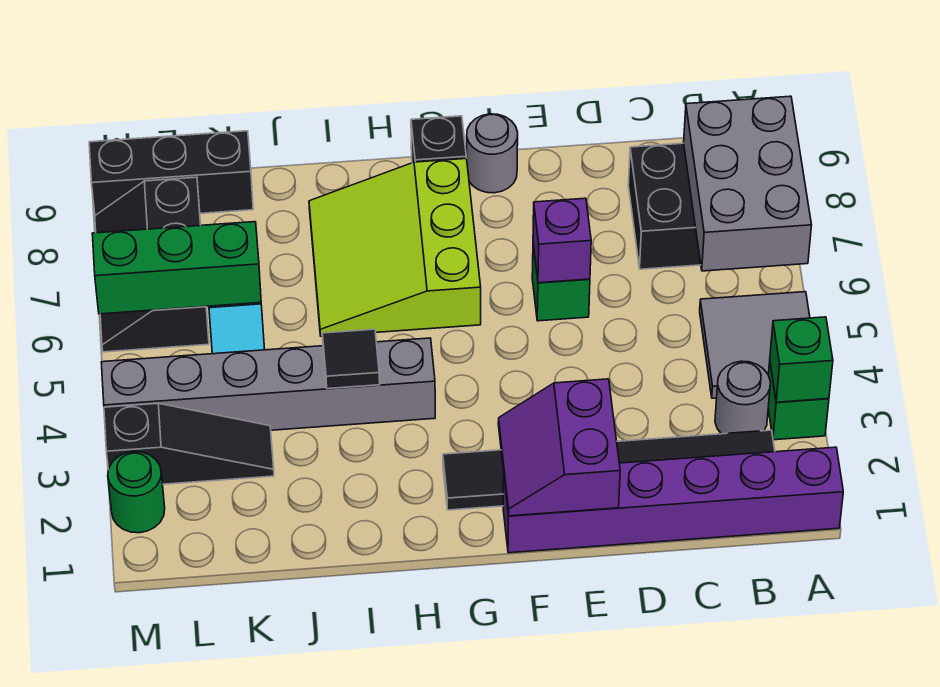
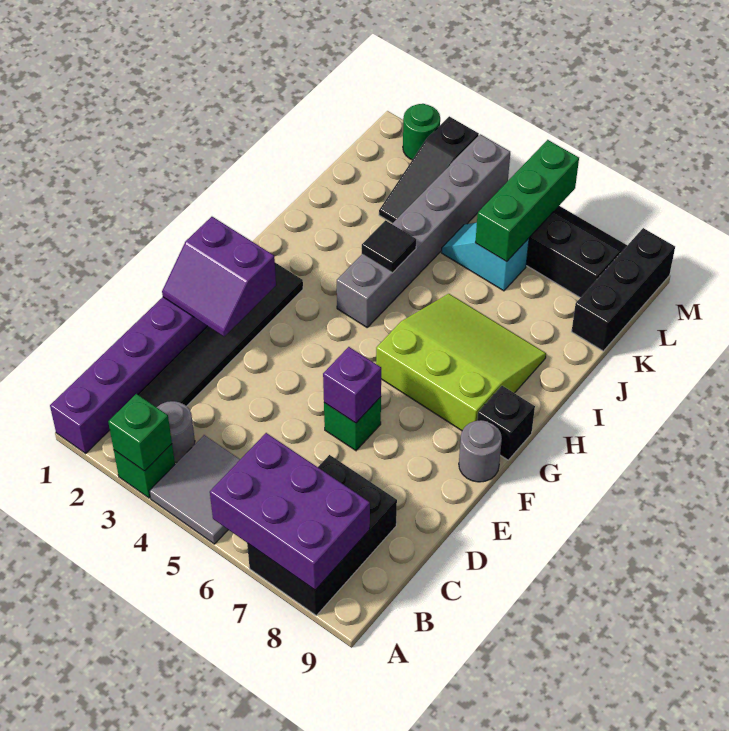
grey 2x3 brick [684,96,812,271] -> purple 2x3 brick [210,433,370,590]
purple 2x2 slope [498,379,620,516] -> purple 2x2 slope turned to [162,217,276,337]

